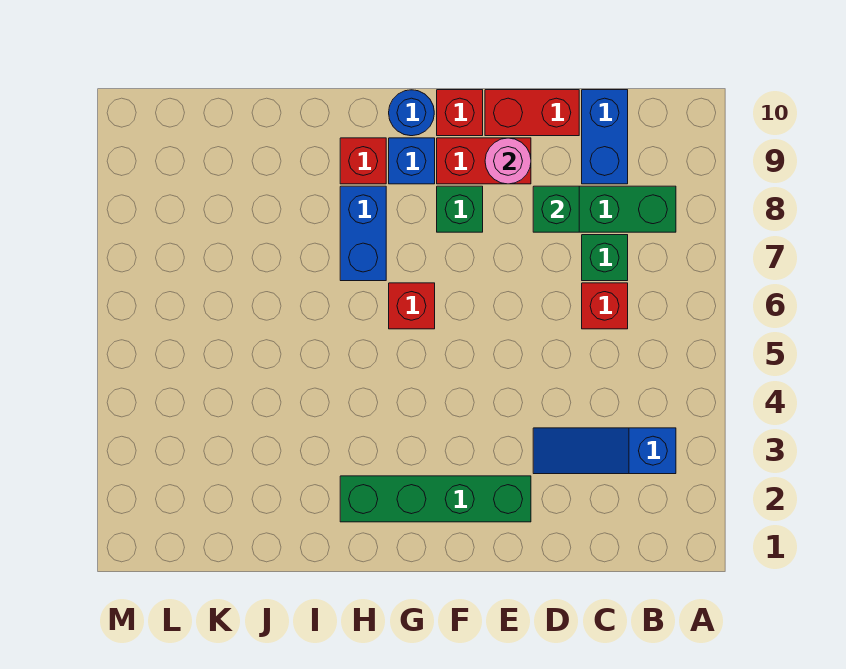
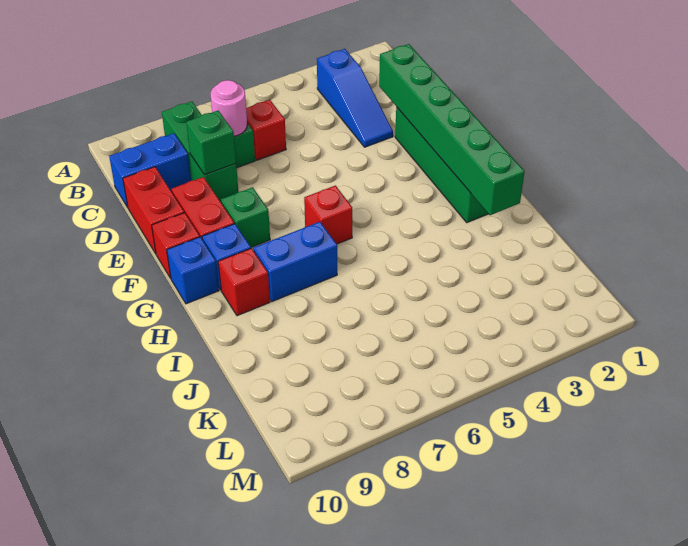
none -> green 1x6 brick [379,44,525,215]
pink 1x1 round brick [485,138,531,184] -> pink 1x1 round brick moved to [211,80,247,136]
blue 1x1 round brick [389,90,434,136] -> blue 1x1 brick [167,237,219,304]

